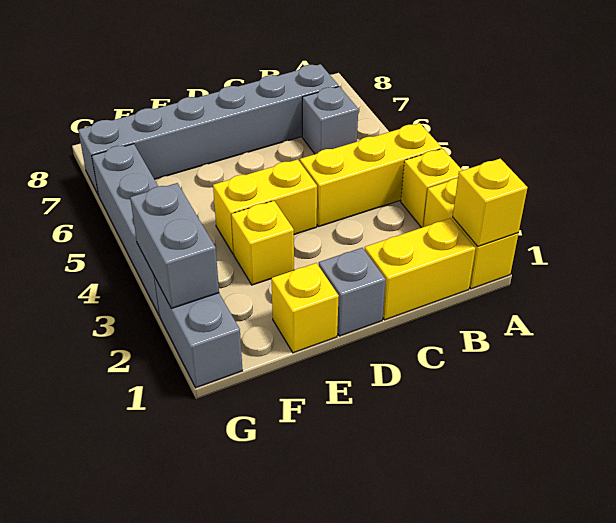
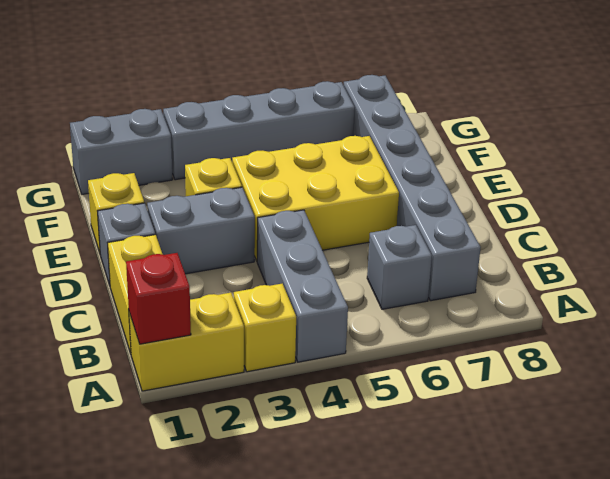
yellow 1x1 brick [453,159,528,247] -> red 1x1 brick [126,253,191,344]
yellow 1x3 brick [300,123,442,226] -> grey 1x3 brick [257,210,348,362]
yellow 1x2 brick [213,159,317,254] -> yellow 2x3 brick [232,136,399,261]
grey 1x2 brick [130,183,219,308] -> grey 1x2 brick moved to [147,187,255,274]

